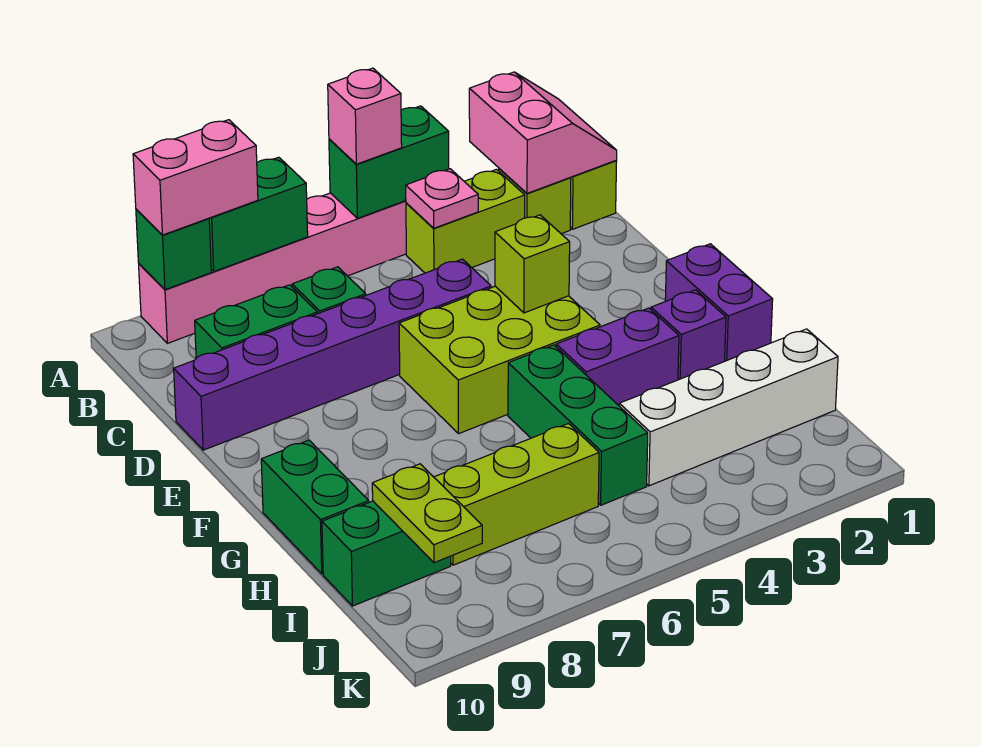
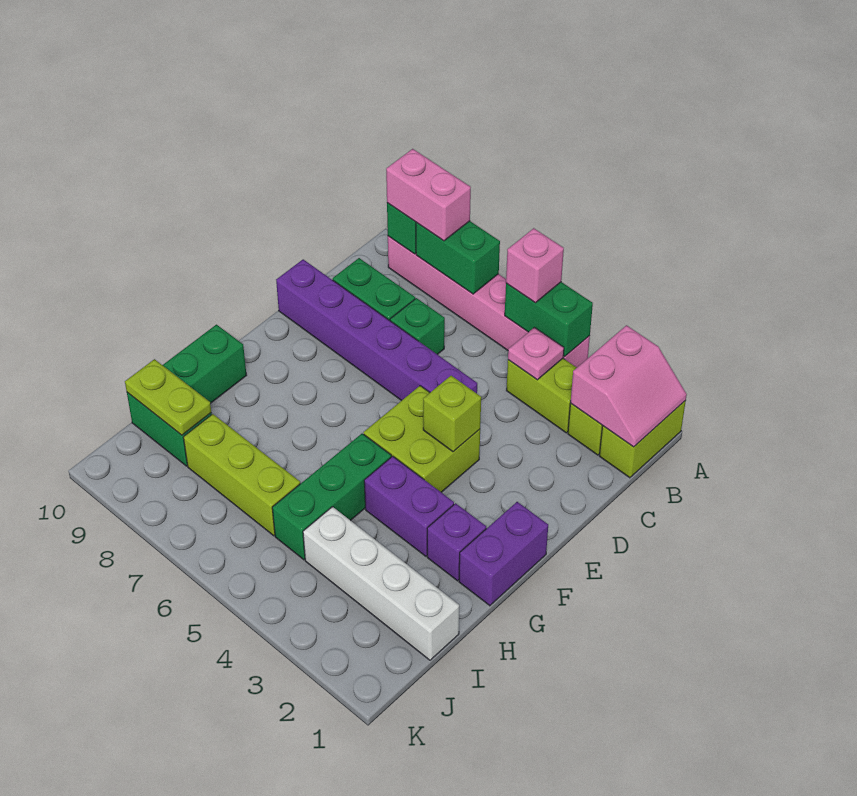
lime 2x3 brick [399,286,600,433] -> lime 2x2 brick [363,386,480,492]
lime 1x2 plate [372,464,482,563] -> lime 1x2 plate turned to [125,359,211,435]

